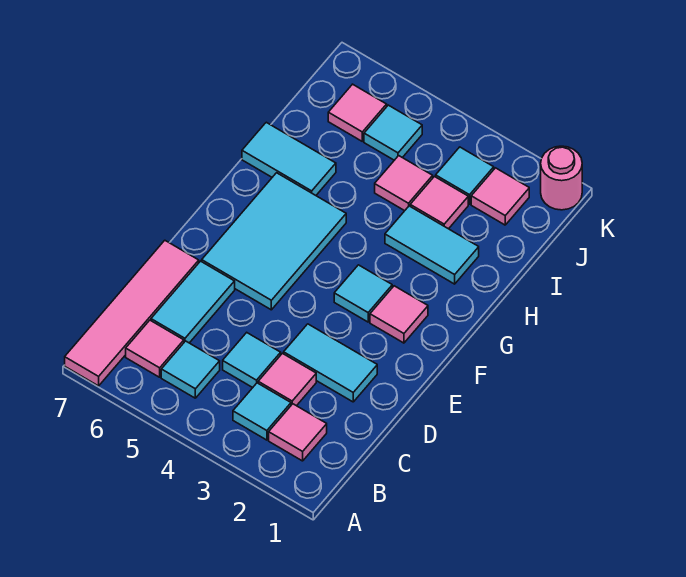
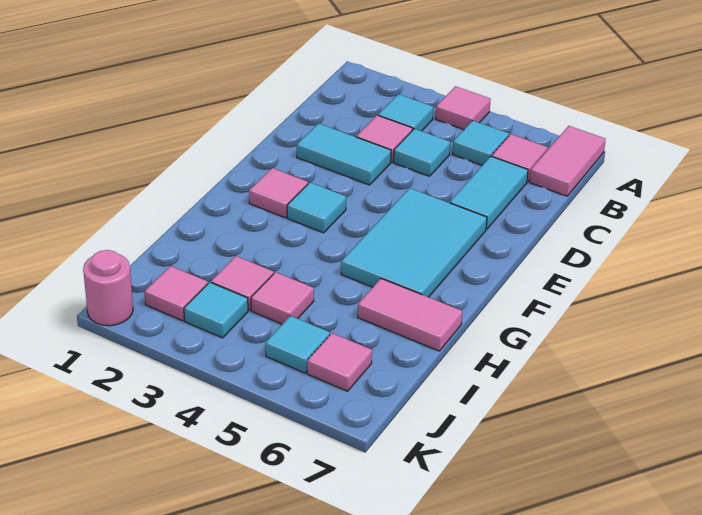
pink 1x4 tile [65,240,199,386] -> pink 1x2 tile [530,126,606,196]
pink 1x1 tile [269,404,327,461] -> pink 1x1 tile moved to [435,86,491,129]
cyan 1x2 tile [385,206,479,284] -> none
cyan 1x2 tile [242,122,336,195] -> pink 1x2 tile [358,279,462,351]

